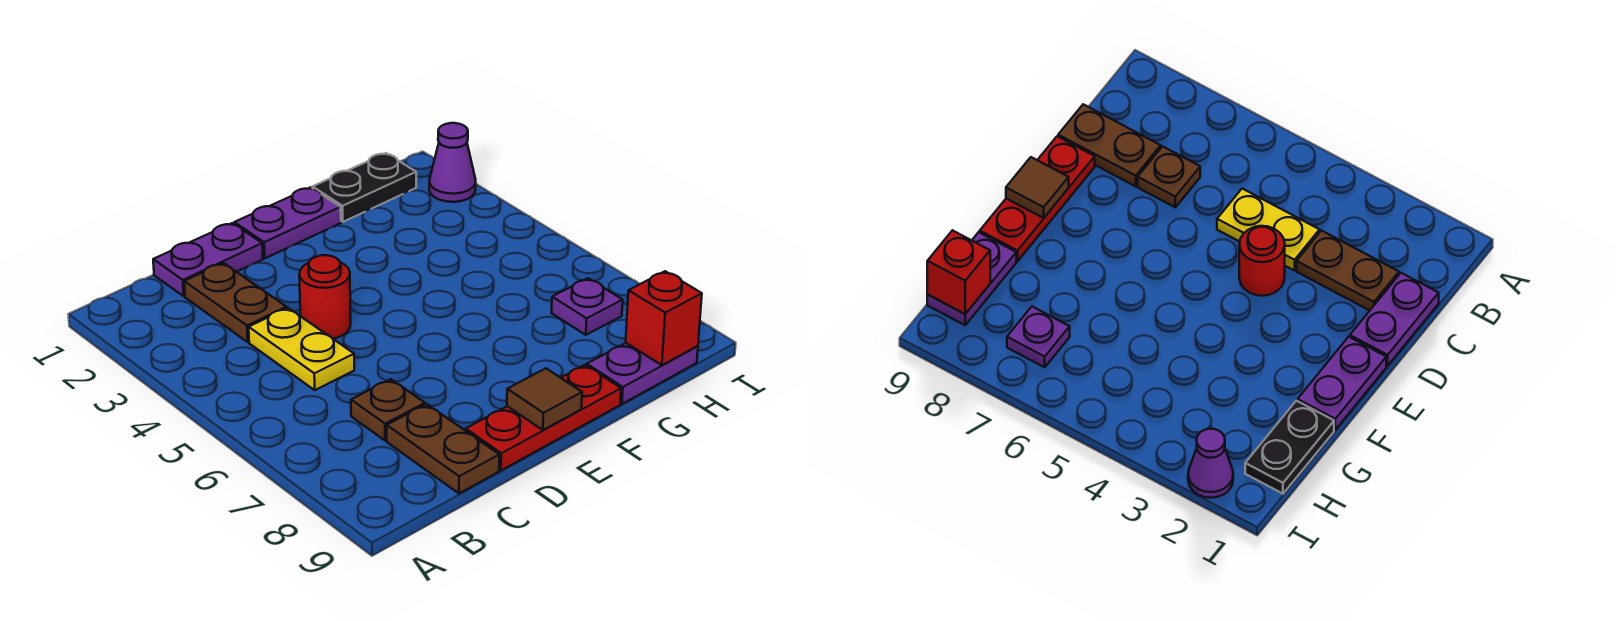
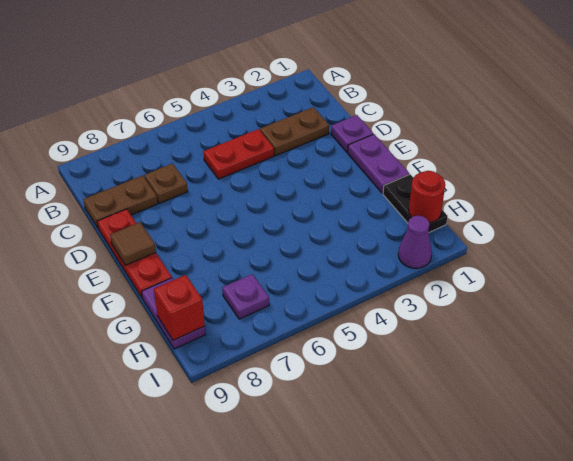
purple 1x2 plate [153,223,263,296] -> purple 1x1 plate [331,115,373,153]
yellow 1x2 plate [249,308,354,390] -> red 1x2 plate [203,129,274,179]
red 1x1 round brick [299,255,351,339] -> red 1x1 round brick moved to [409,171,445,223]

